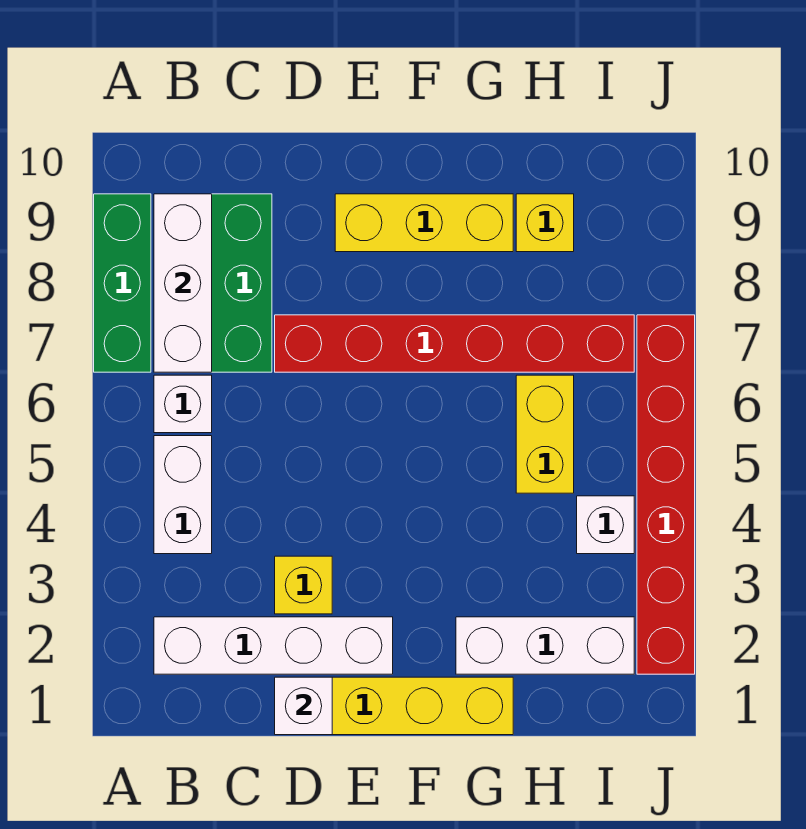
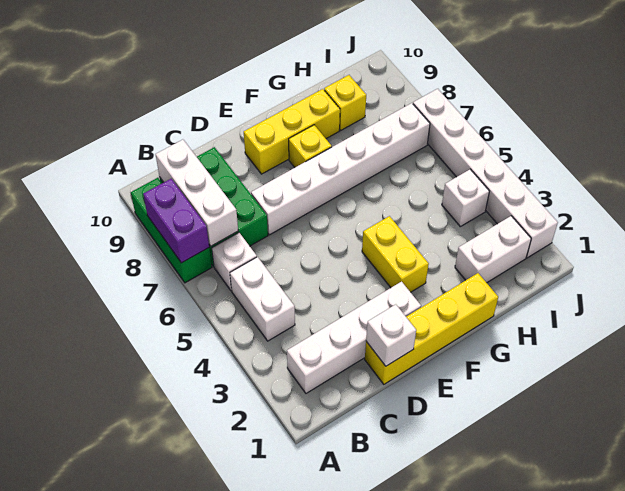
none -> purple 1x2 brick [143,179,209,263]
yellow 1x1 brick [275,556,332,614] -> yellow 1x1 brick moved to [289,125,332,167]
red 1x6 brick [275,315,634,372] -> white 1x6 brick [251,103,430,235]
white 1x3 brick [456,617,634,674] -> white 1x2 brick [455,216,531,283]
yellow 1x2 brick [516,375,574,493] -> yellow 1x2 brick moved to [362,216,429,292]
red 1x6 brick [637,315,695,674] -> white 1x6 brick [413,89,558,258]

